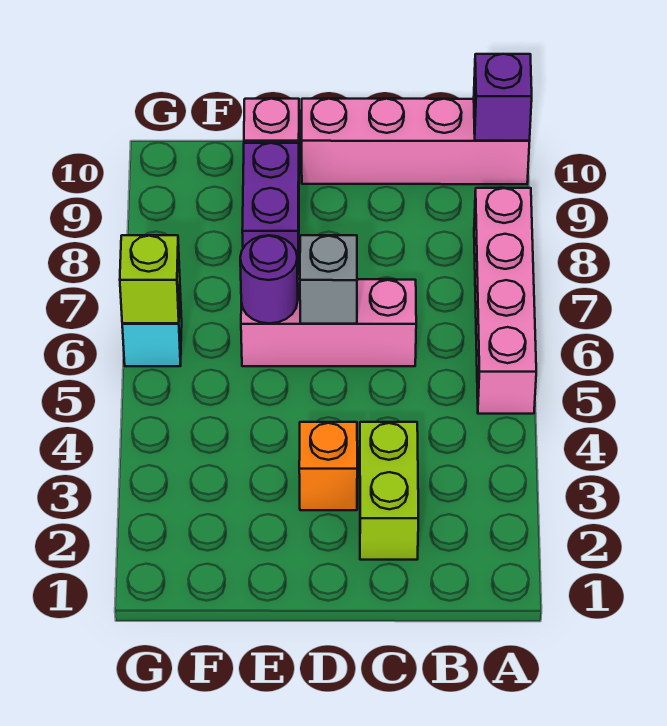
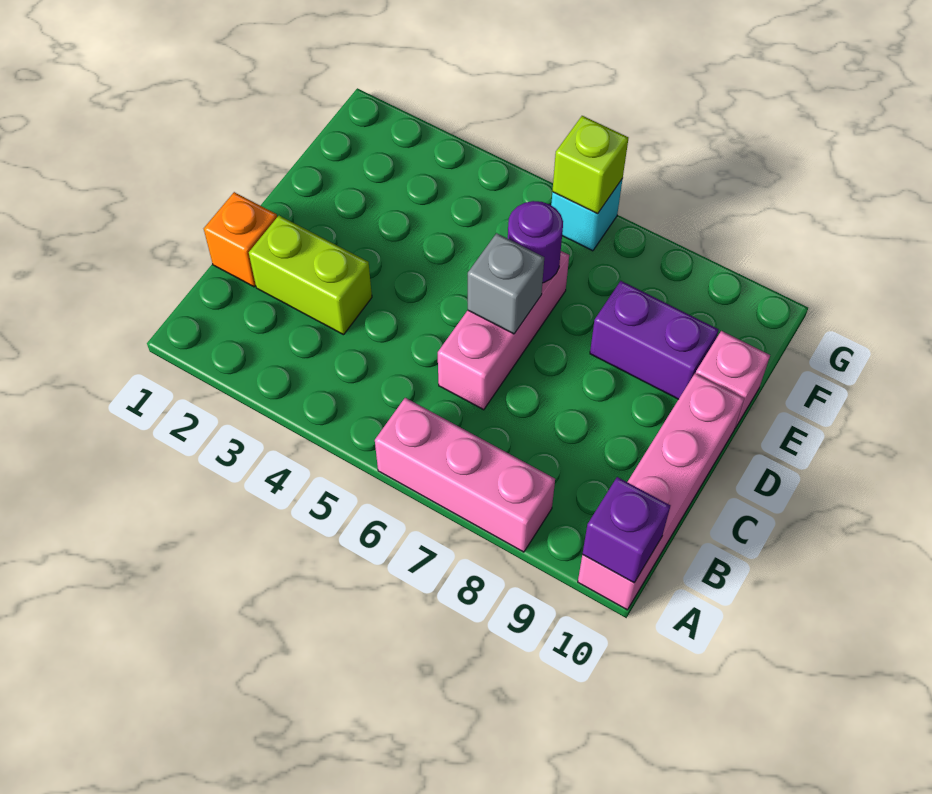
pink 1x4 brick [474,188,536,414] -> pink 1x3 brick [375,398,555,552]
orange 1x1 brick [299,422,357,510] -> orange 1x1 brick moved to [204,192,277,287]

